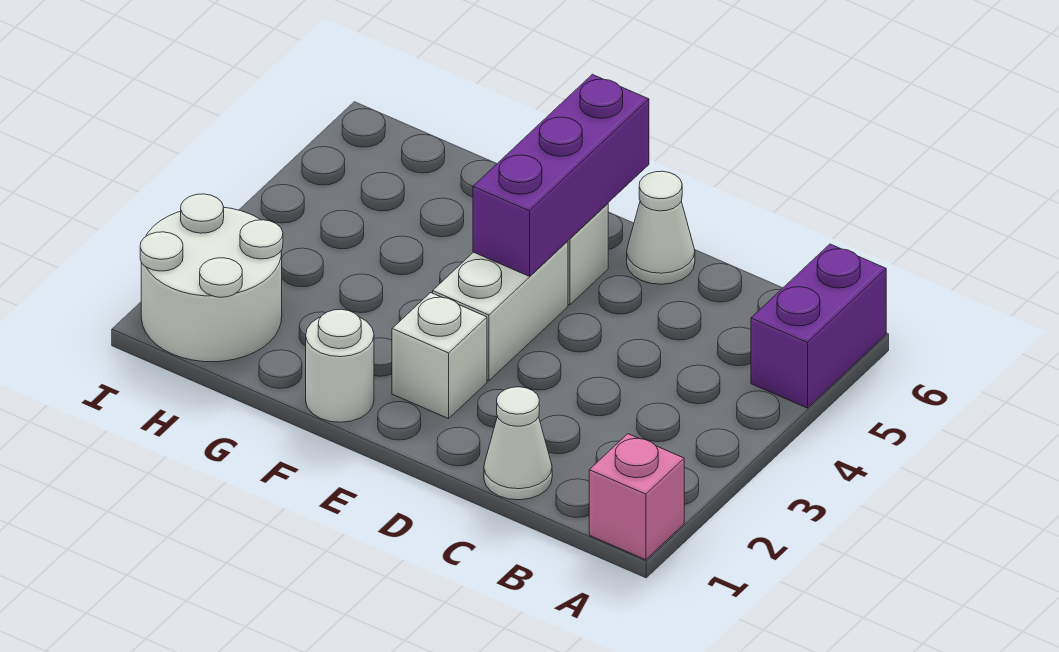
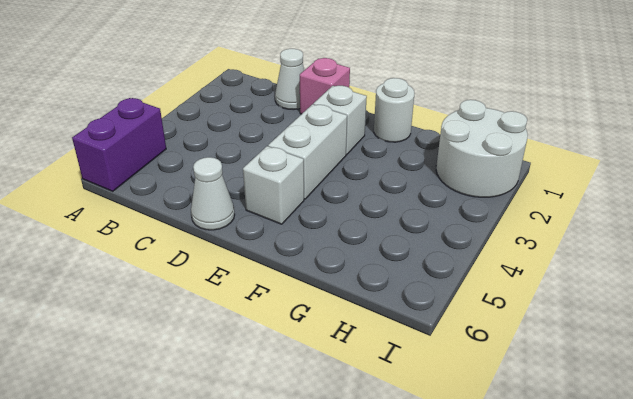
pink 1x1 brick [589,434,684,560] -> pink 1x1 brick moved to [300,58,350,114]
purple 1x3 brick [473,74,649,276] -> none

